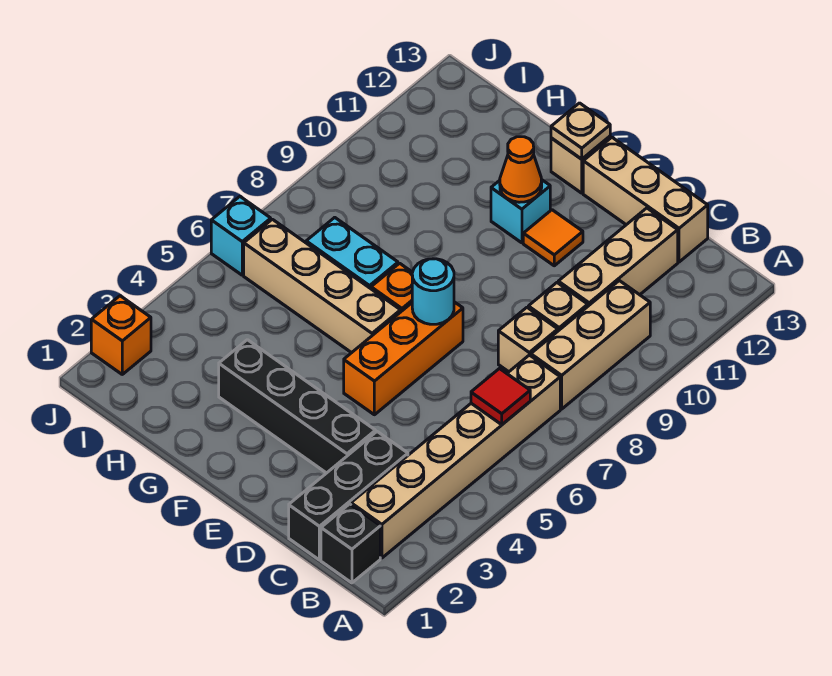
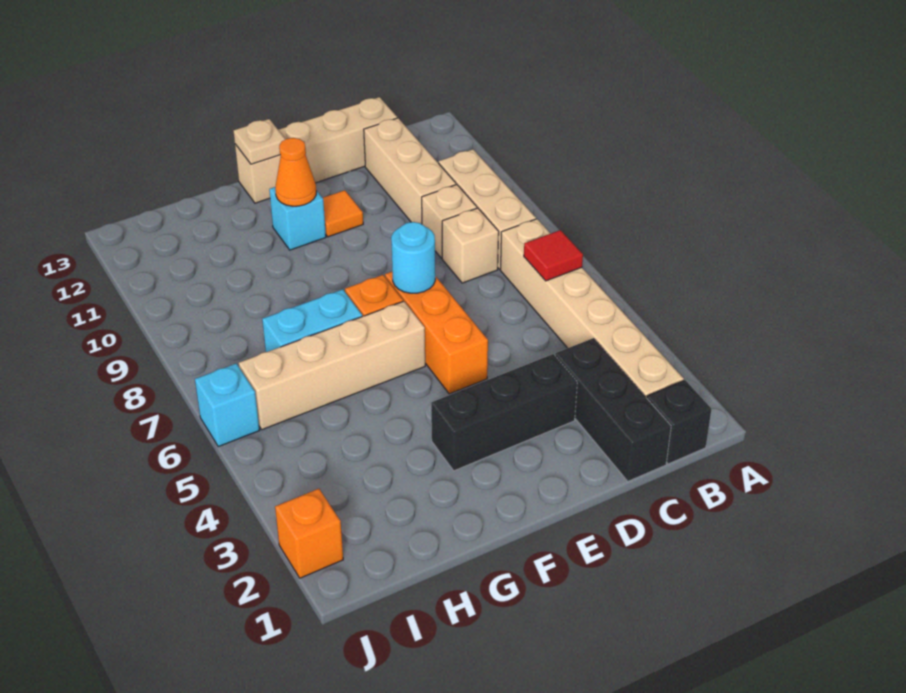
black 1x4 brick [219,340,376,473] -> black 1x3 brick [431,354,577,471]

